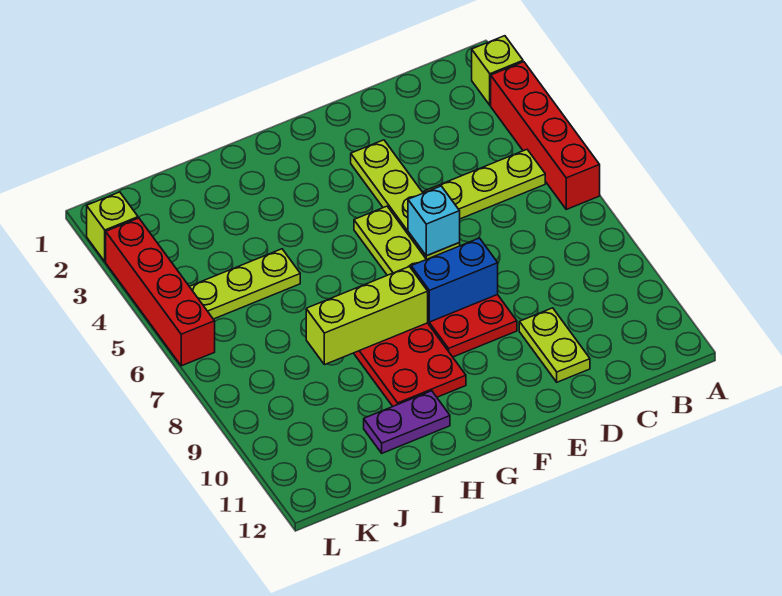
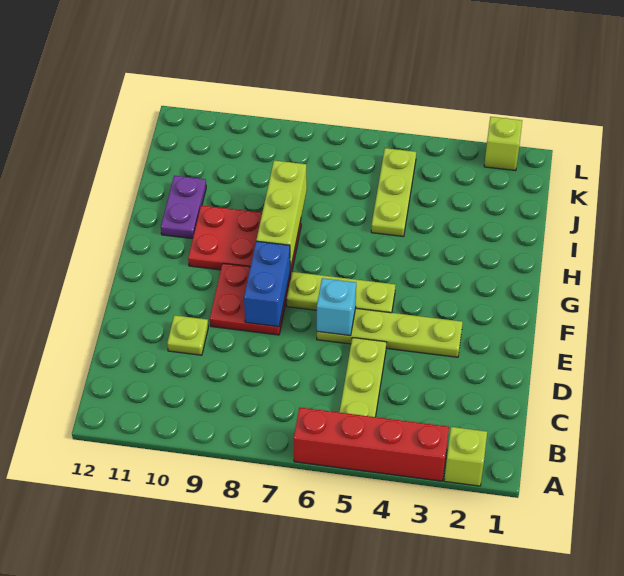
lime 1x2 plate [519,308,590,382] -> lime 1x1 plate [167,315,208,355]
red 1x4 brick [106,218,215,366] -> none

